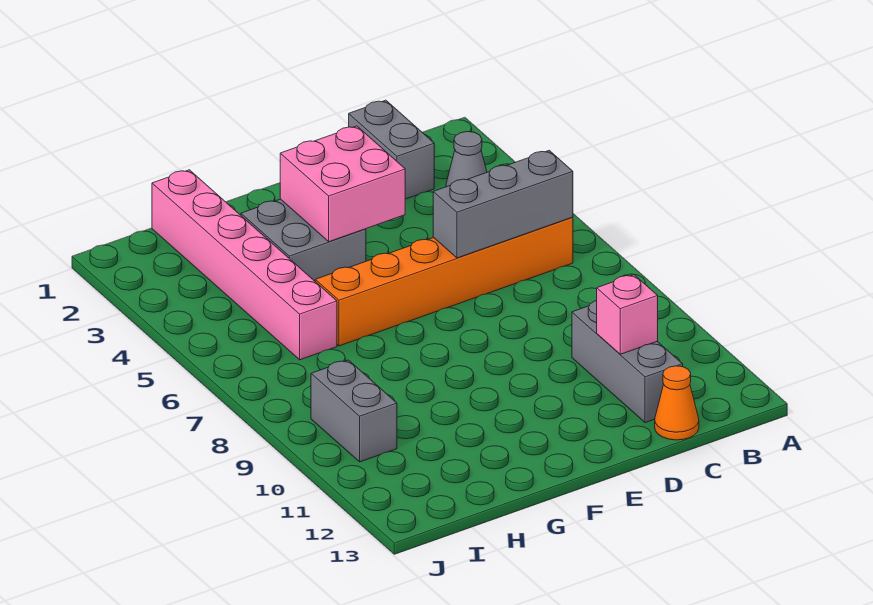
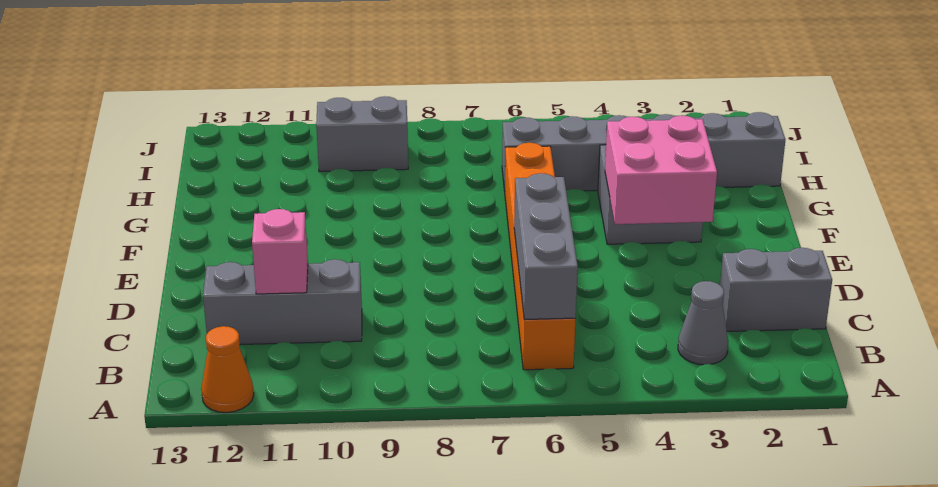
orange 1x1 cone [655,366,699,440] -> orange 1x1 cone moved to [201,326,254,413]
pink 1x6 brick [152,170,337,360] -> grey 1x6 brick [502,112,786,191]

